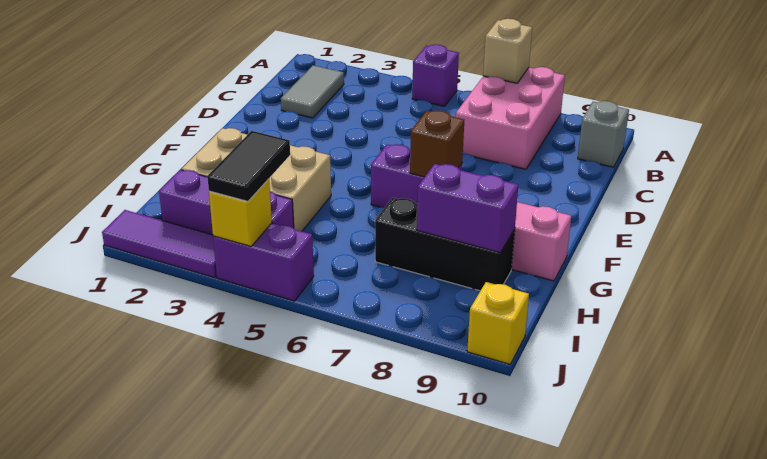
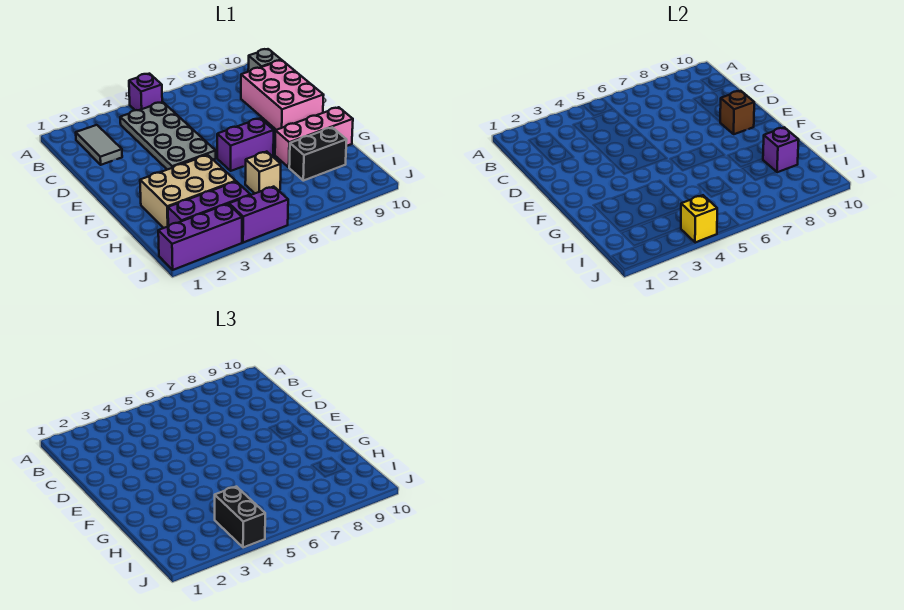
pink 2x3 brick [456,67,565,169] -> pink 2x3 brick moved to [241,60,324,130]
tan 1x1 brick [483,19,532,83] -> tan 1x1 brick moved to [245,152,281,193]
none -> grey 2x4 plate [120,102,216,170]
brown 1x1 brick [410,110,464,177] -> brown 1x1 brick moved to [720,91,754,134]
black 1x3 brick [375,198,515,291] -> black 1x2 brick [289,127,347,181]
purple 1x2 brick [417,164,518,252] -> purple 1x1 brick [763,127,799,172]
black 1x2 tile [207,131,290,201] -> black 1x2 brick [215,487,265,548]
purple 1x3 tile [102,210,217,278] -> purple 1x3 brick [158,204,242,270]
yellow 1x1 brick [467,282,529,364] -> none

